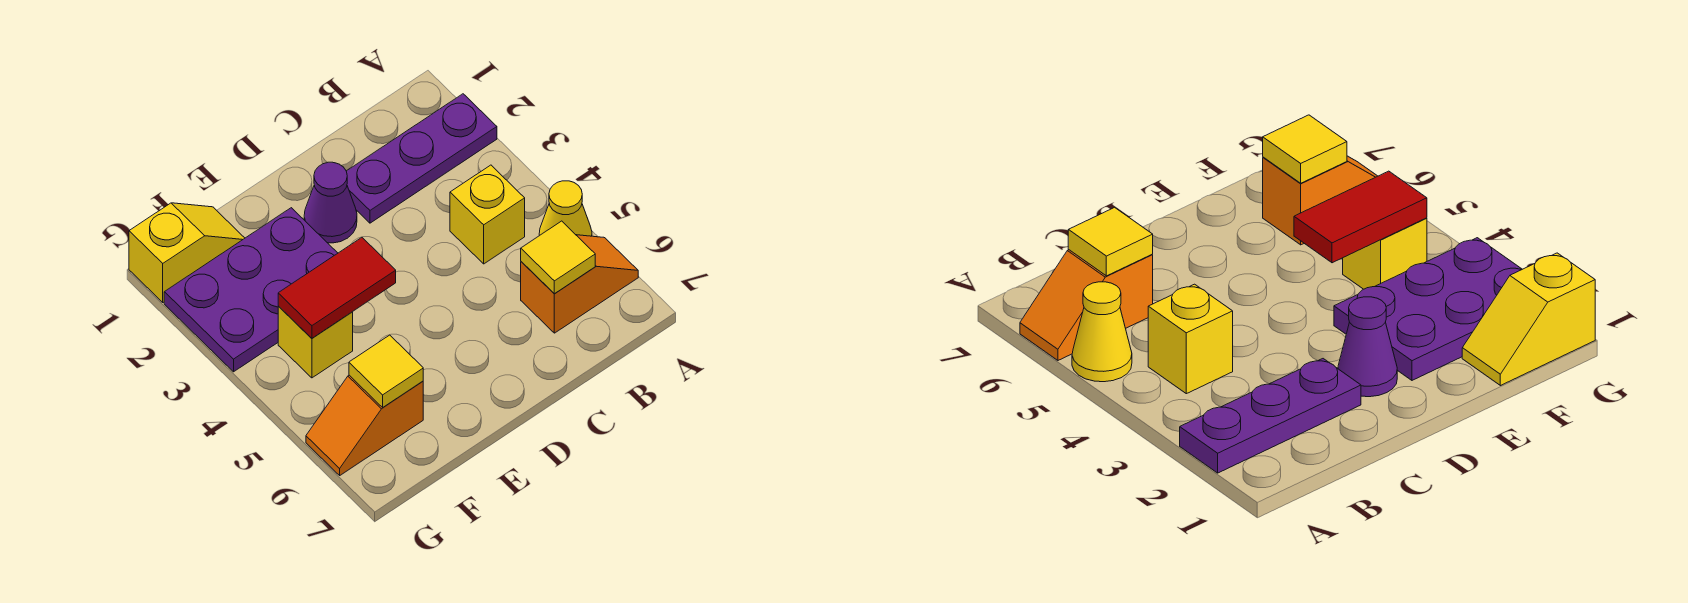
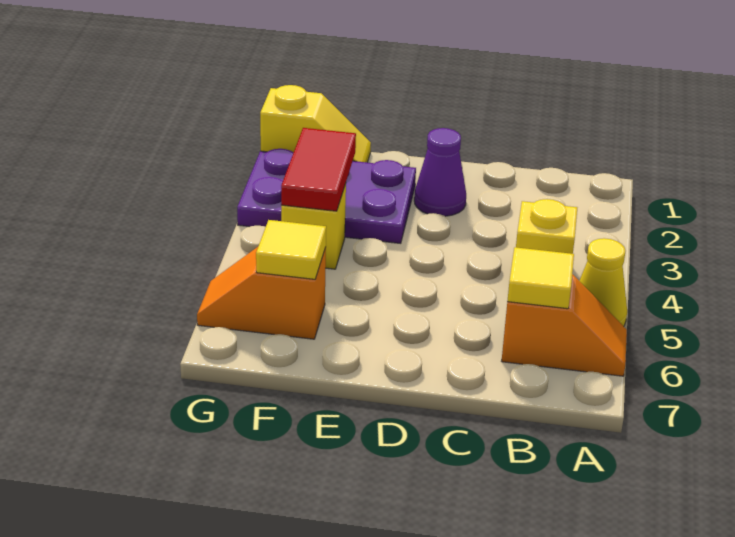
purple 1x3 plate [346,94,497,223] -> none
red 1x2 tile [278,238,396,338] -> red 1x2 tile turned to [281,128,356,211]

